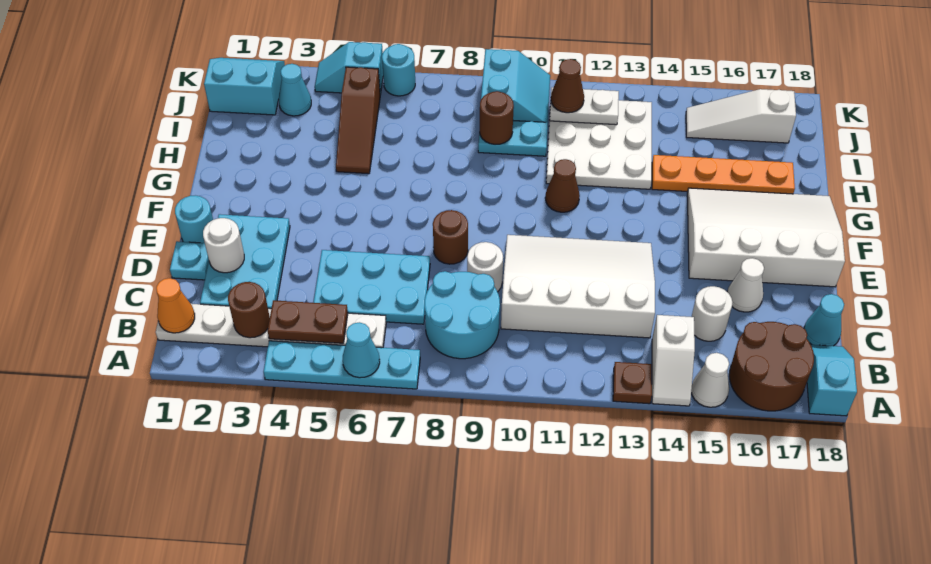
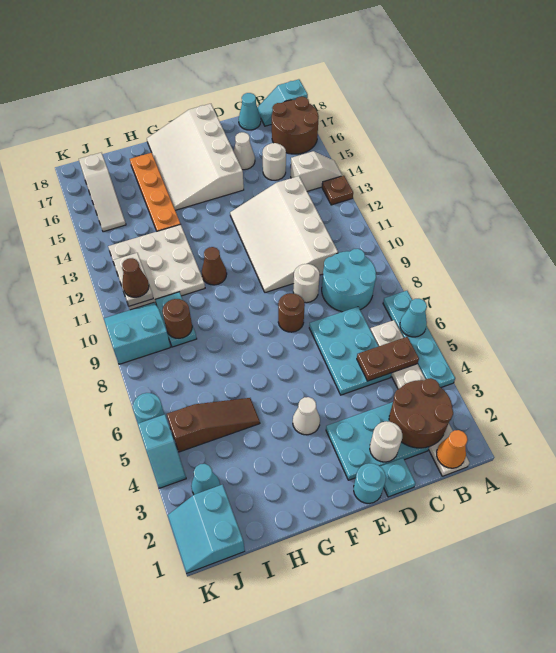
white 1x1 cone [691,353,729,407] -> white 1x1 cone moved to [293,397,320,435]
brown 1x1 round brick [228,282,270,338] -> brown 2x2 round brick [389,378,453,448]
brown 1x2 plate [268,300,348,343] -> brown 1x2 plate turned to [357,337,419,381]

